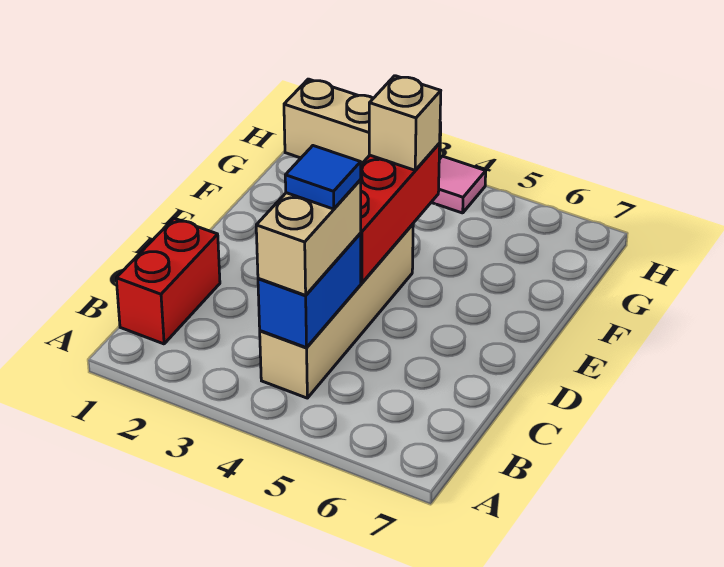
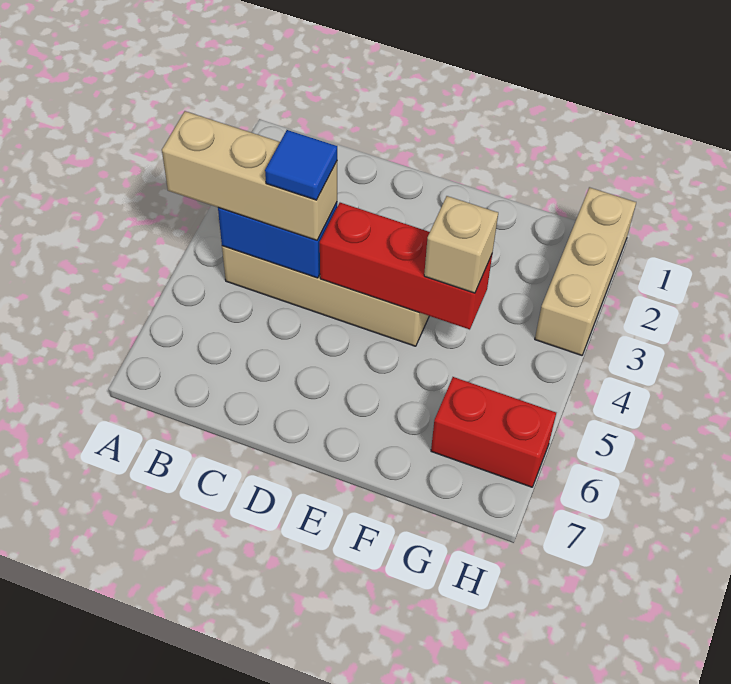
red 1x2 brick [116,219,220,344] -> red 1x2 brick moved to [431,377,556,487]
tan 1x2 brick [256,180,361,295] -> tan 1x3 brick [162,111,337,240]
pink 1x1 tile [431,156,486,213] -> none

